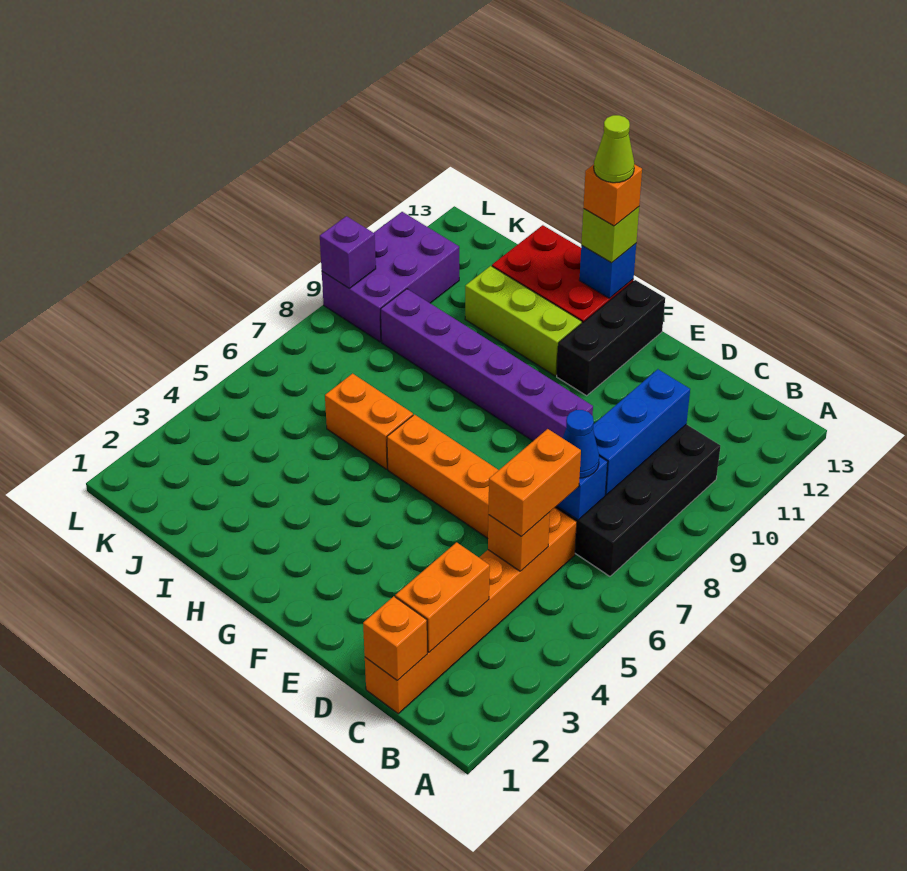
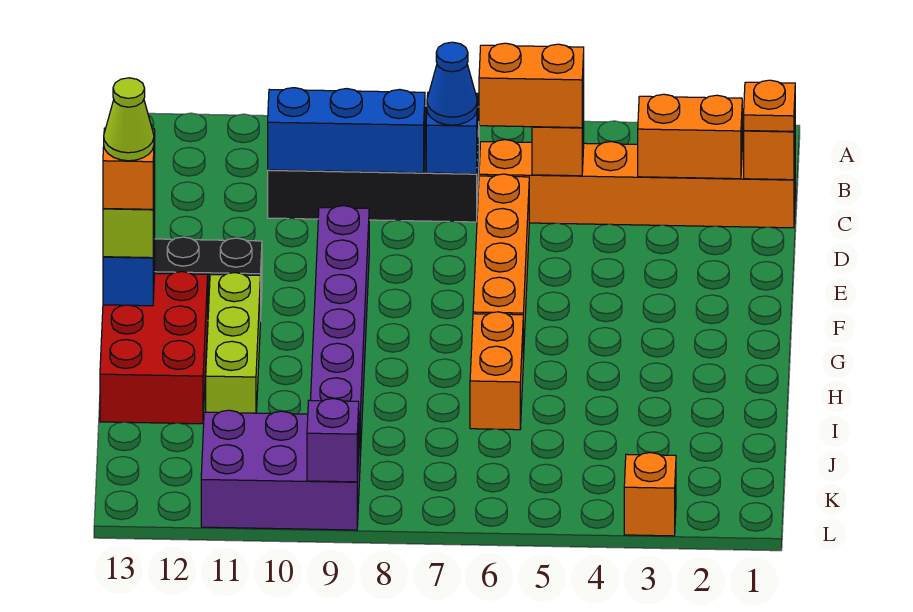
none -> orange 1x1 plate [744,80,795,131]
none -> orange 1x1 brick [624,453,676,536]

